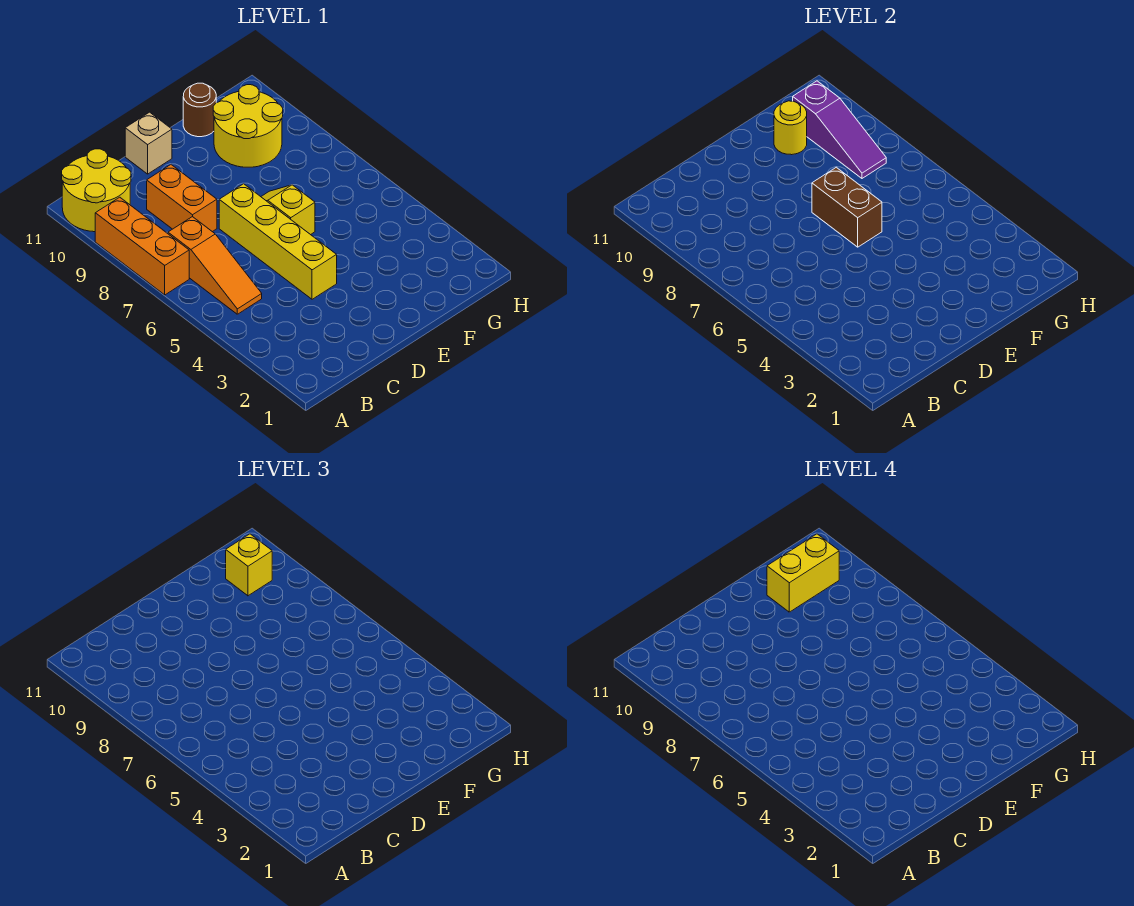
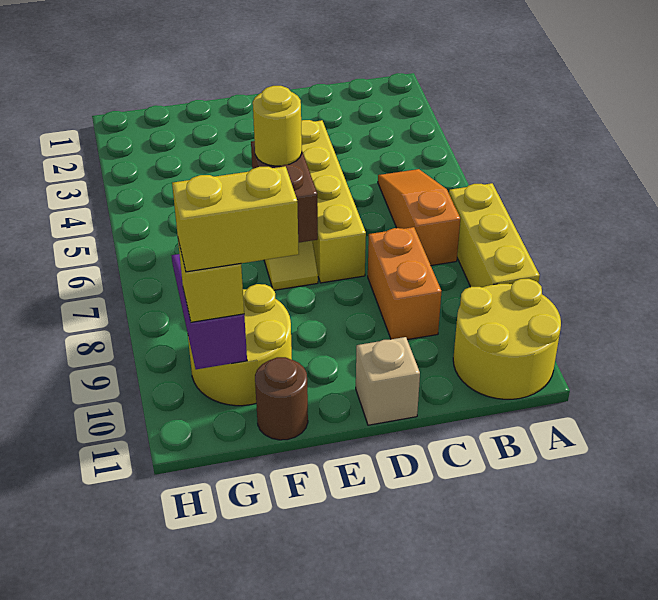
orange 1x3 brick [95,197,189,295] -> yellow 1x3 brick [449,183,540,287]
yellow 1x1 round brick [774,101,807,155] -> yellow 1x1 round brick moved to [253,86,302,166]

